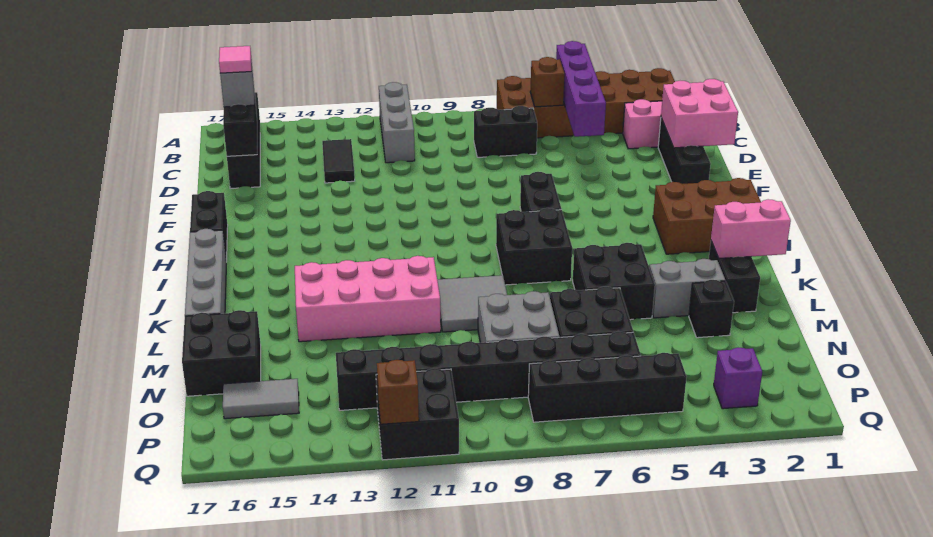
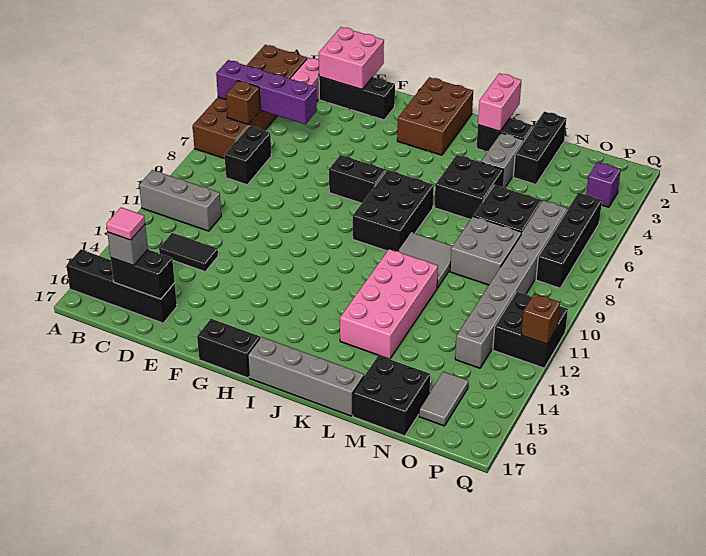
black 2x2 brick [496,208,572,285] -> black 2x3 brick [353,170,434,251]
black 1x1 brick [689,280,734,338] -> black 1x3 brick [513,112,566,185]
black 1x8 brick [336,331,641,410] -> grey 1x8 brick [455,201,567,368]

